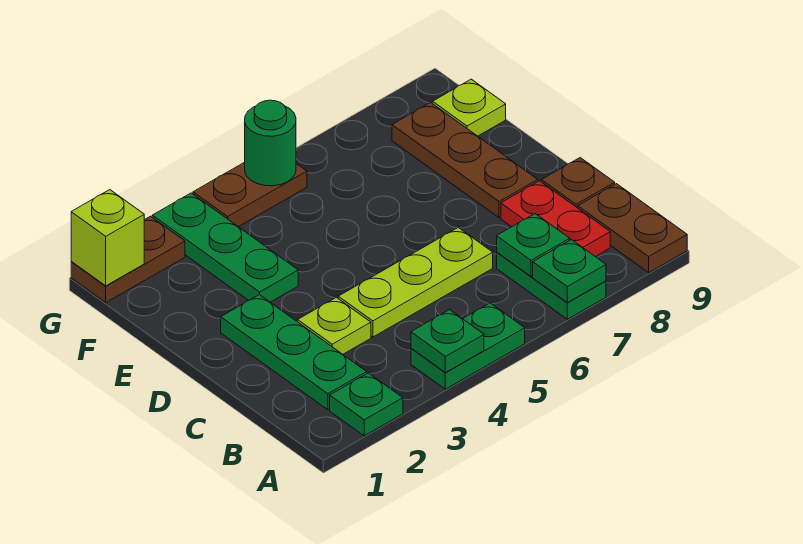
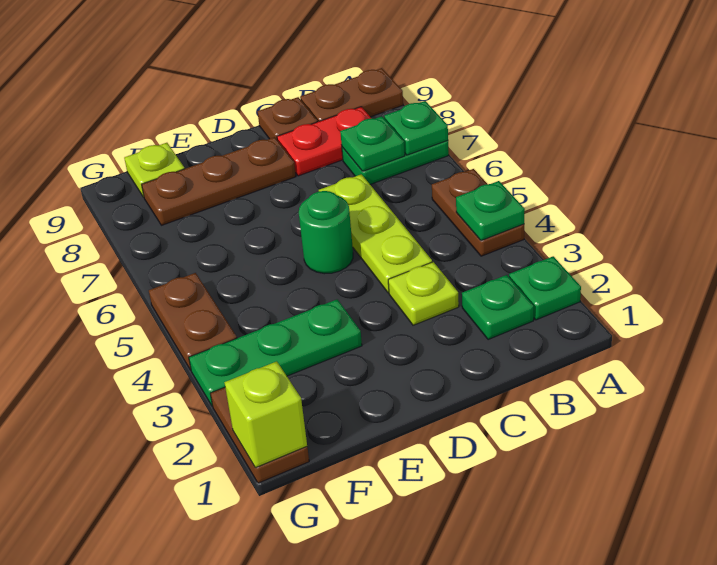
green 1x2 plate [411,303,525,389] -> brown 1x2 plate [432,169,524,256]
green 1x3 plate [221,295,367,410] -> green 1x1 plate [462,275,534,340]
green 1x1 round brick [245,100,296,186] -> green 1x1 round brick moved to [299,191,353,274]

